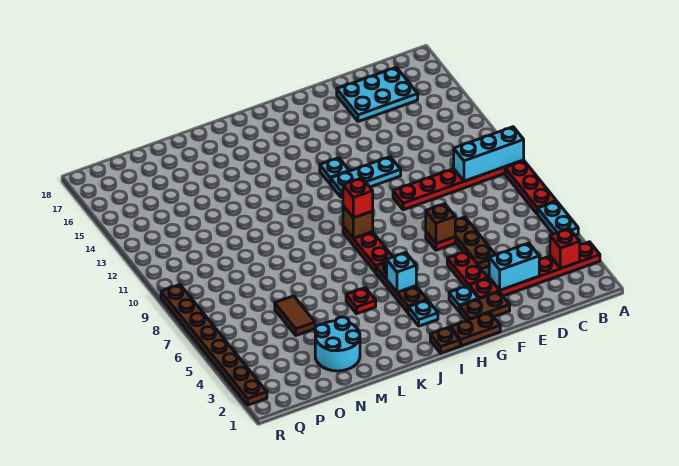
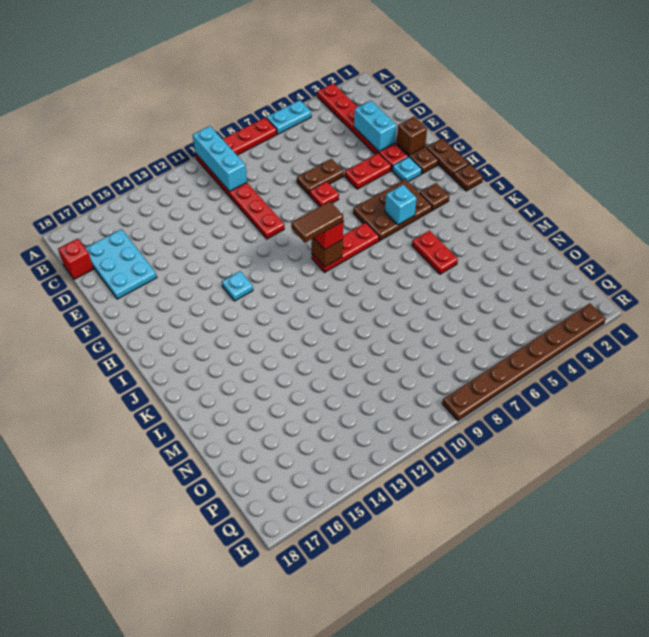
red 1x1 brick [550,229,580,269] -> red 1x1 brick moved to [58,238,93,279]
brown 1x3 plate [455,217,495,269] -> brown 1x2 plate [297,159,344,195]
brown 1x1 brick [426,204,455,244] -> brown 1x1 brick moved to [397,117,427,155]
cyan 1x3 plate [331,157,401,197] -> none
cyan 1x1 plate [408,300,438,326] -> brown 1x1 plate [420,183,449,210]
brown 1x3 plate [376,262,427,312] -> brown 2x3 plate [353,179,432,241]
red 1x1 plate [346,288,376,314] -> red 1x2 plate [412,231,458,274]
cyan 2x2 round brick [315,317,360,371] -> none
brown 1x2 tile [275,296,315,335] -> brown 1x2 tile moved to [291,201,343,242]

